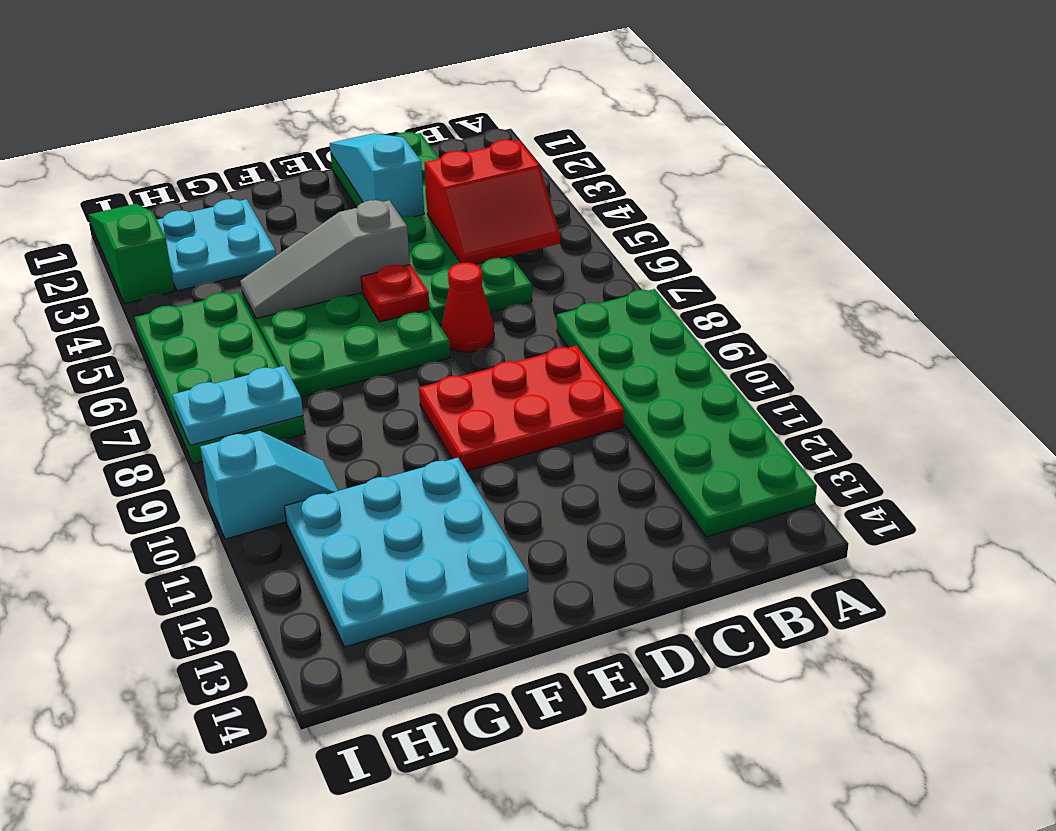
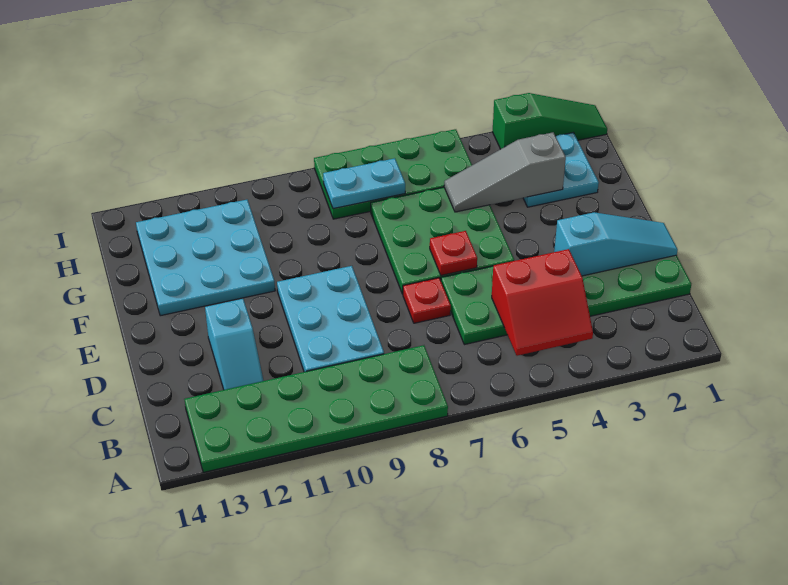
red 2x2 slope [424,140,560,264] -> red 2x2 slope turned to [492,249,593,356]
red 2x3 plate [419,346,624,471] -> cyan 2x3 plate [277,266,384,372]
red 1x1 cone [441,263,494,352] -> red 1x1 plate [403,278,451,323]
grey 1x3 slope [240,200,410,319] -> grey 1x3 slope turned to [444,132,566,212]
cyan 1x2 plate [173,366,303,445] -> cyan 1x2 plate turned to [323,158,405,209]
cyan 1x2 slope [200,431,338,539] -> cyan 1x2 slope moved to [205,299,264,390]

